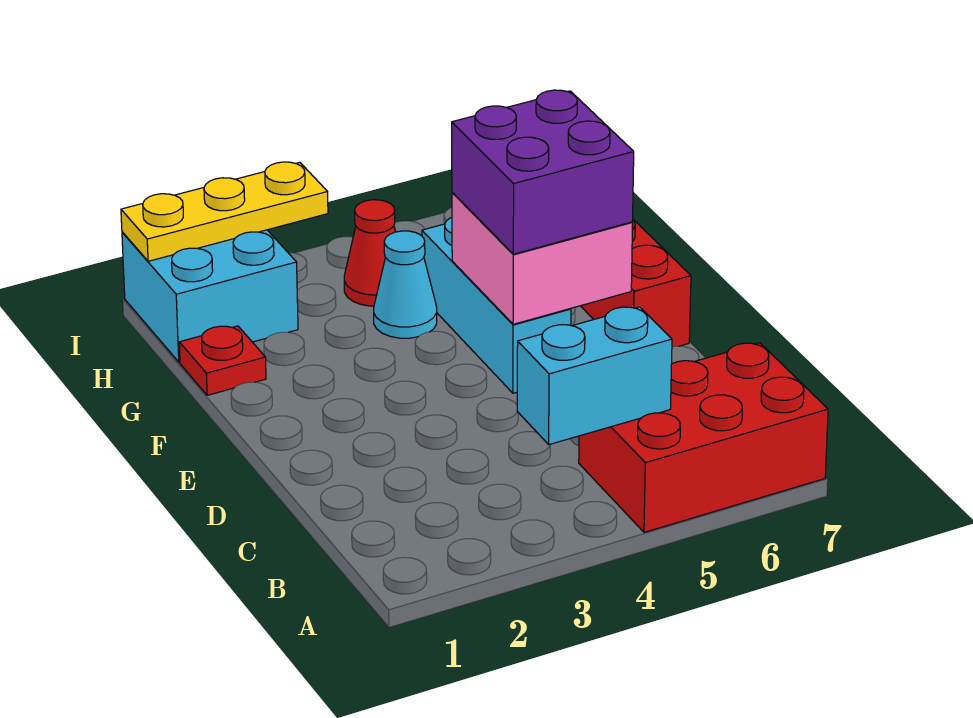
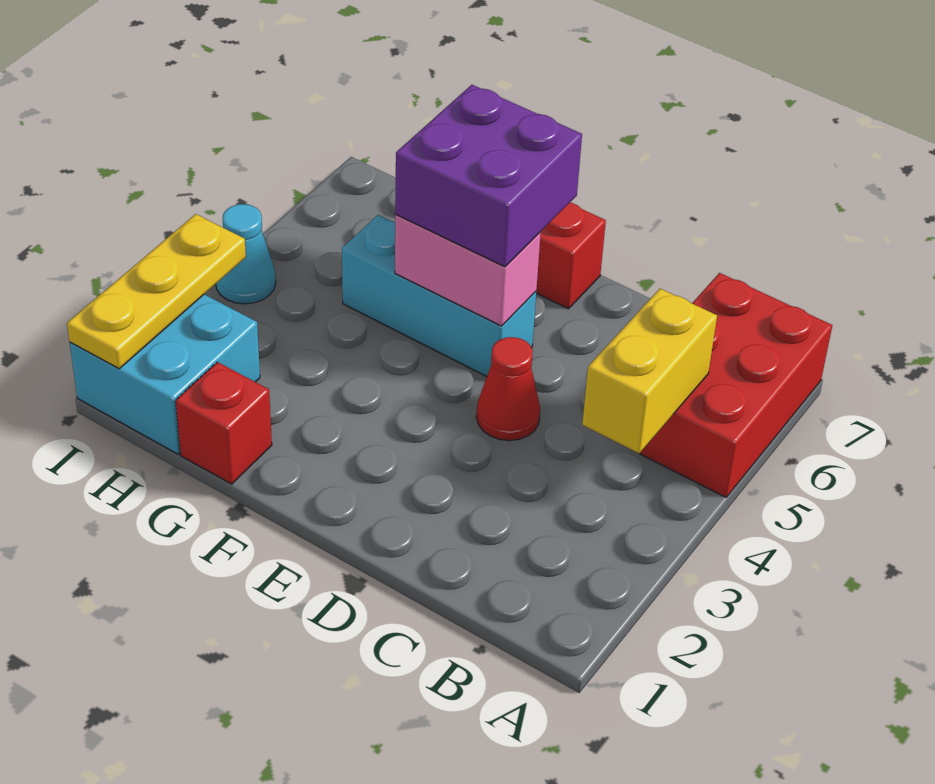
cyan 1x2 brick [517,307,672,445] -> yellow 1x2 brick [582,289,717,453]
pink 2x2 brick [452,192,633,324] -> pink 1x2 brick [395,215,541,326]
red 1x1 plate [179,326,266,395] -> red 1x1 brick [176,362,272,484]
cyan 1x1 cone [374,231,437,338] -> cyan 1x1 cone moved to [216,204,276,304]
red 1x1 cone [344,200,395,306] -> red 1x1 cone moved to [476,337,540,441]

